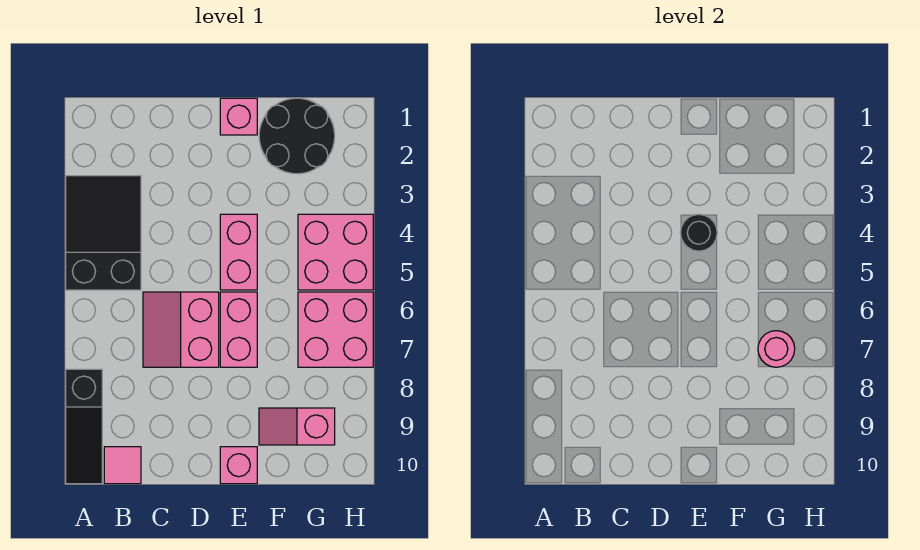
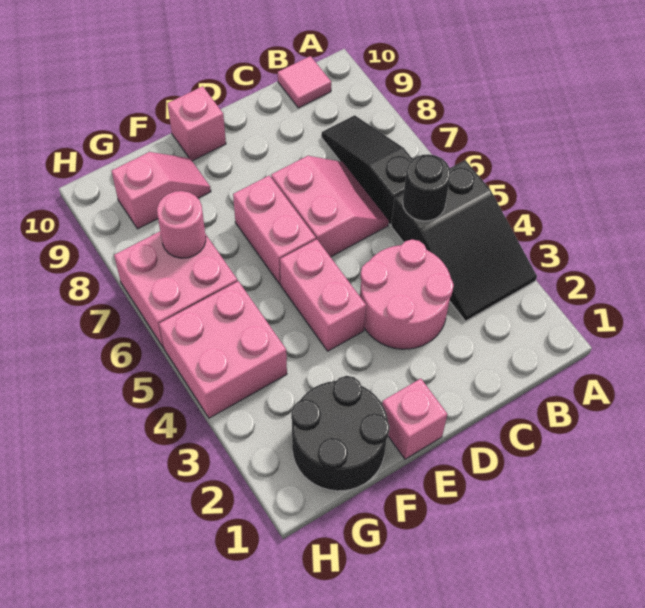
black 1x3 slope [66,369,102,484] -> black 1x3 slope moved to [321,115,413,225]
none -> pink 2x2 round brick [360,239,454,349]
black 1x1 round brick [680,214,717,251] -> black 1x1 round brick moved to [403,154,451,221]

